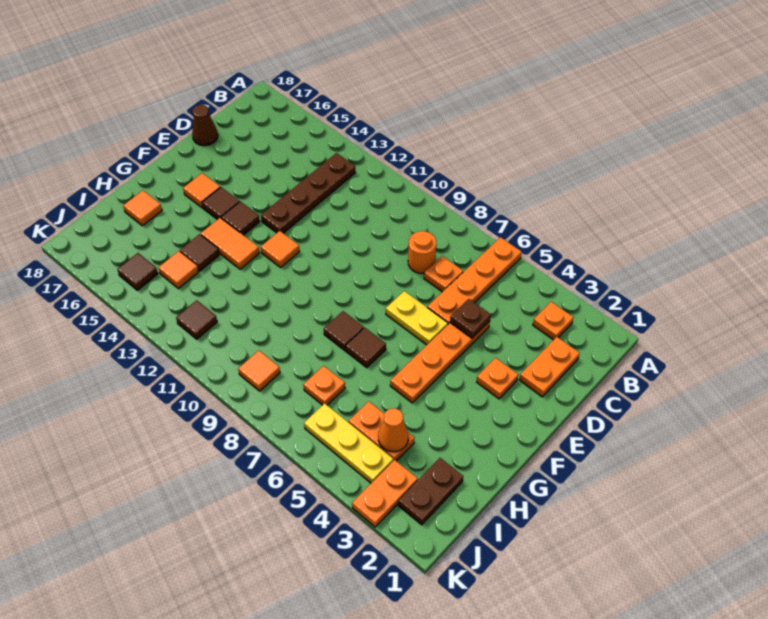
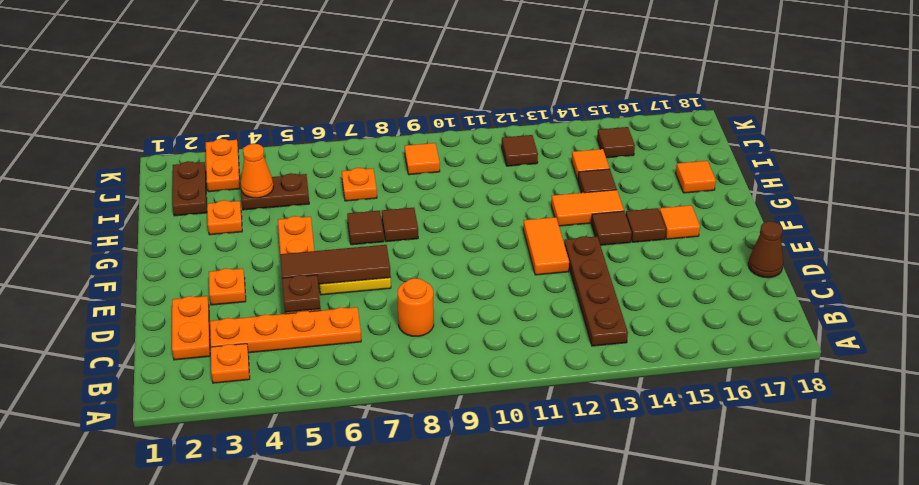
orange 1x4 plate [427,237,522,324] -> orange 1x4 plate turned to [210,307,361,353]
orange 1x1 plate [424,256,463,292] -> orange 1x1 plate moved to [207,200,242,235]
none -> brown 1x3 tile [280,245,391,284]
orange 1x1 tile [261,231,300,267] -> orange 1x2 tile [523,217,569,275]
orange 1x2 plate [349,401,415,461] -> brown 1x2 plate [241,173,309,210]
yellow 1x3 plate [304,403,393,483] -> none

